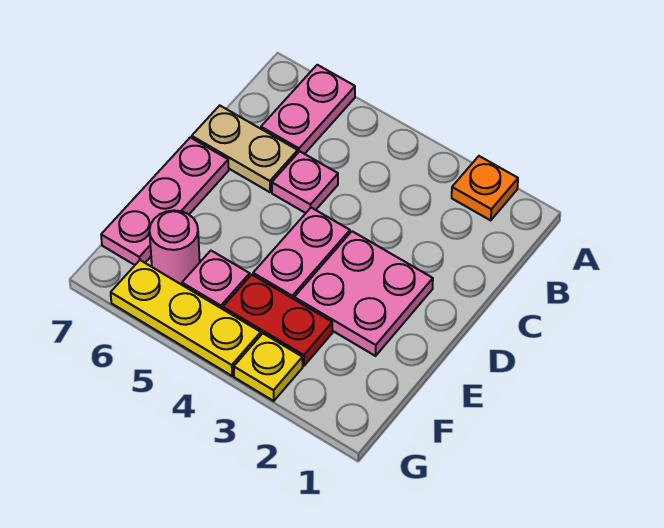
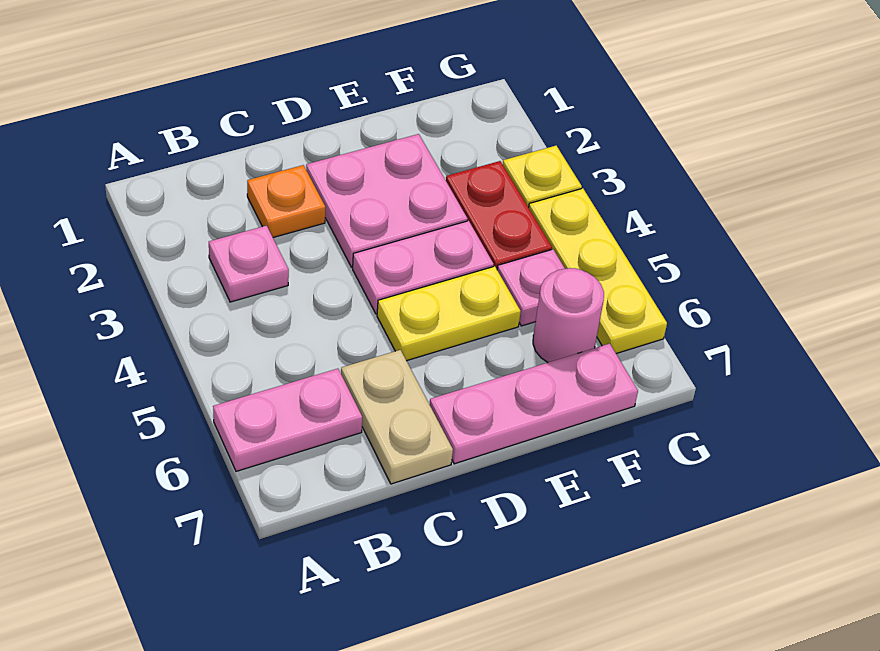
orange 1x1 plate [452,156,518,220] -> orange 1x1 plate moved to [247,165,325,237]
pink 1x1 plate [272,151,338,213] -> pink 1x1 plate moved to [209,226,289,302]
none -> yellow 1x2 plate [377,266,521,361]

